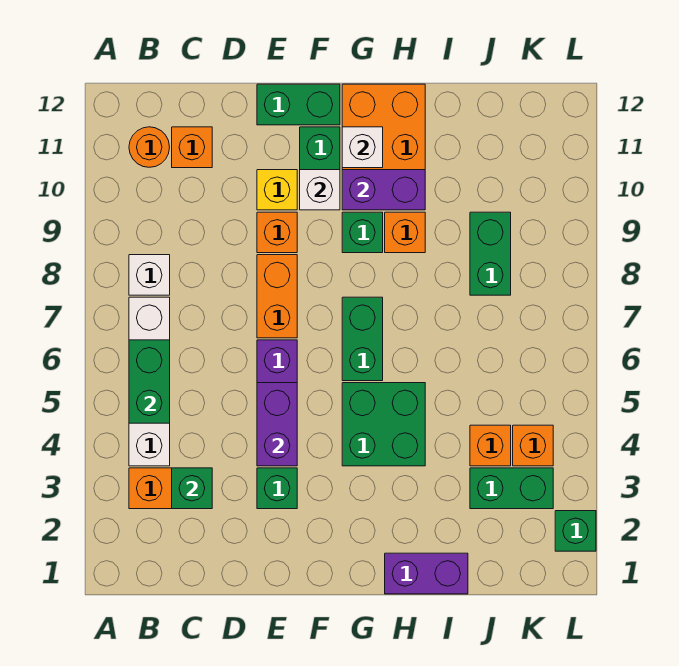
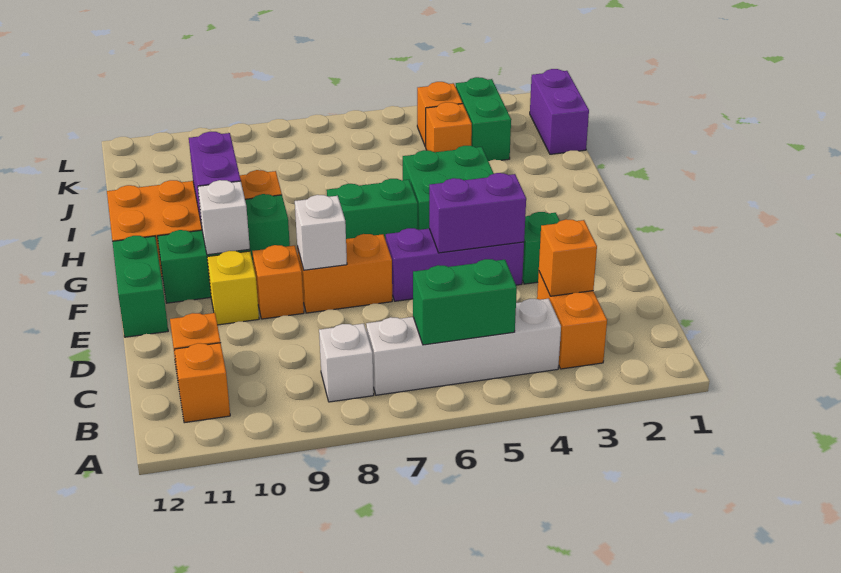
orange 1x1 round brick [129,127,170,167] -> orange 1x1 brick [174,343,230,423]
green 1x1 brick [172,468,212,509] -> orange 1x1 brick [539,219,597,296]
white 1x1 brick [342,127,383,168] -> white 1x1 brick moved to [295,195,347,270]
purple 1x2 brick [385,553,468,594] -> purple 1x2 brick moved to [530,69,589,154]
green 1x2 brick [470,212,511,295] -> none
green 1x1 brick [555,511,596,551] -> none

